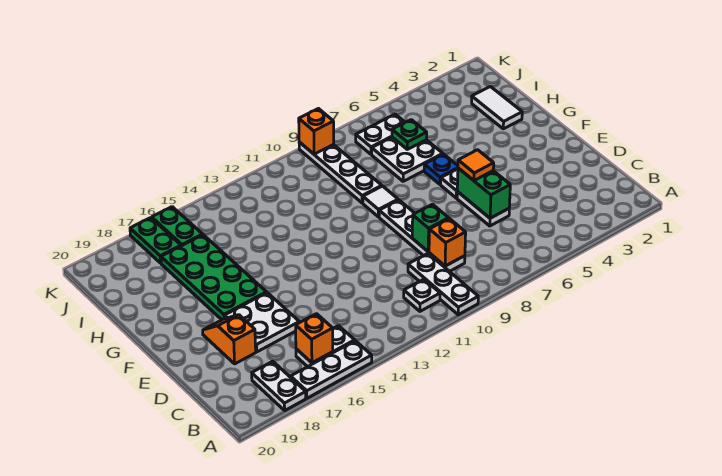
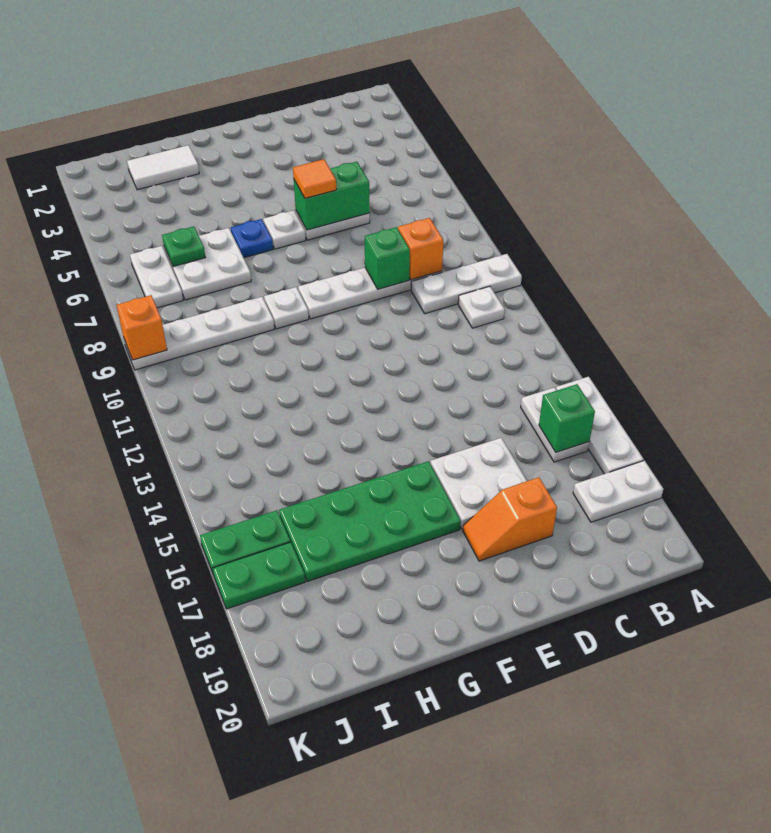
orange 1x1 brick [296,314,333,363] -> green 1x1 brick [539,384,595,452]
white 1x1 tile [363,186,398,217] -> white 1x1 plate [264,287,309,329]

